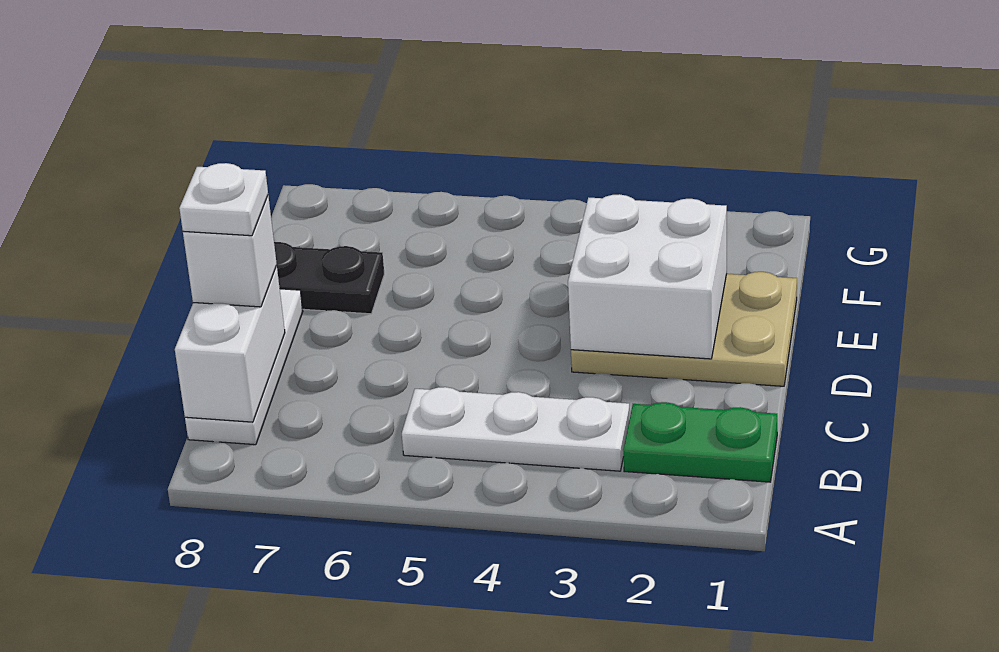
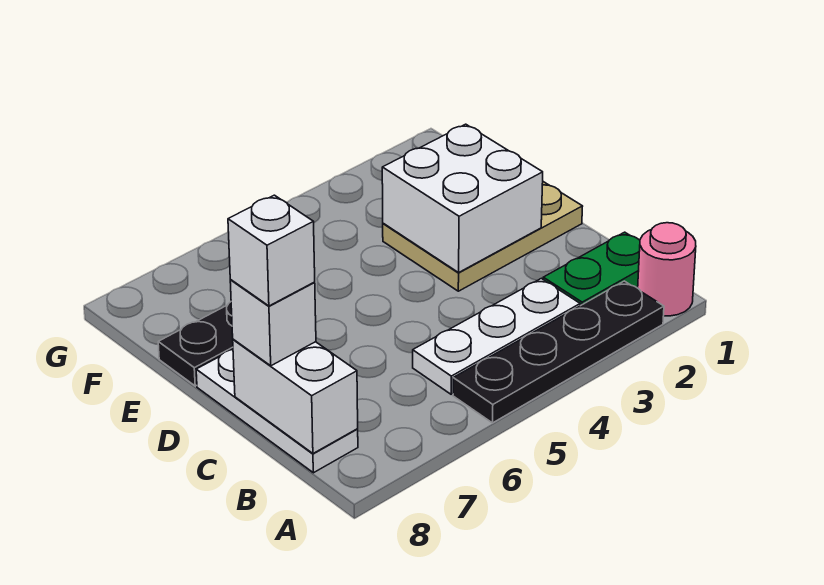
none -> pink 1x1 round brick [638,223,696,316]
none -> black 1x4 plate [453,281,664,423]
white 1x1 plate [179,163,268,236] -> white 1x1 brick [228,195,315,306]

